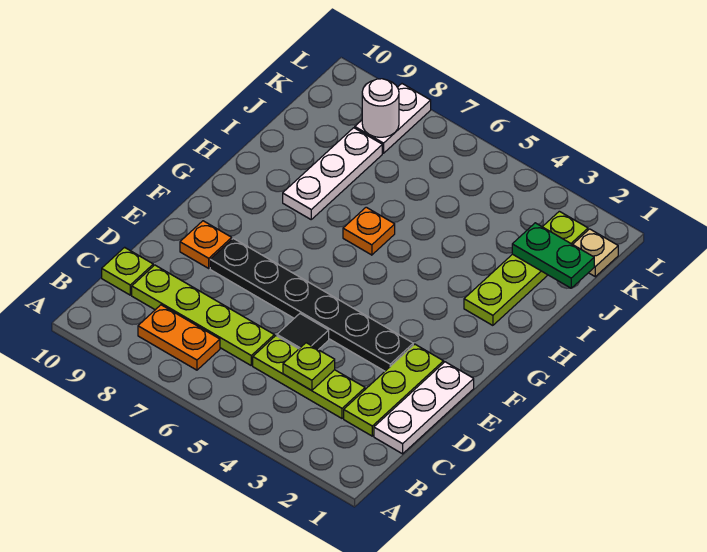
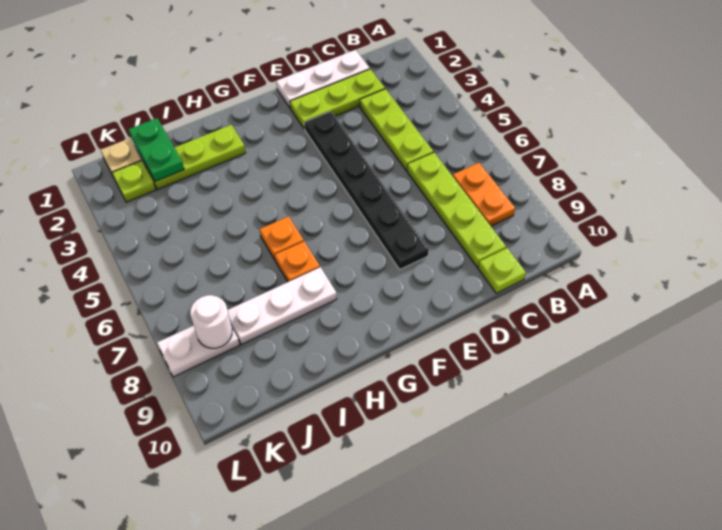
lime 1x1 plate [283,343,335,391] -> none
black 1x1 tile [277,314,329,350] -> none
orange 1x1 plate [180,221,232,268] -> orange 1x1 plate moved to [275,241,320,282]

